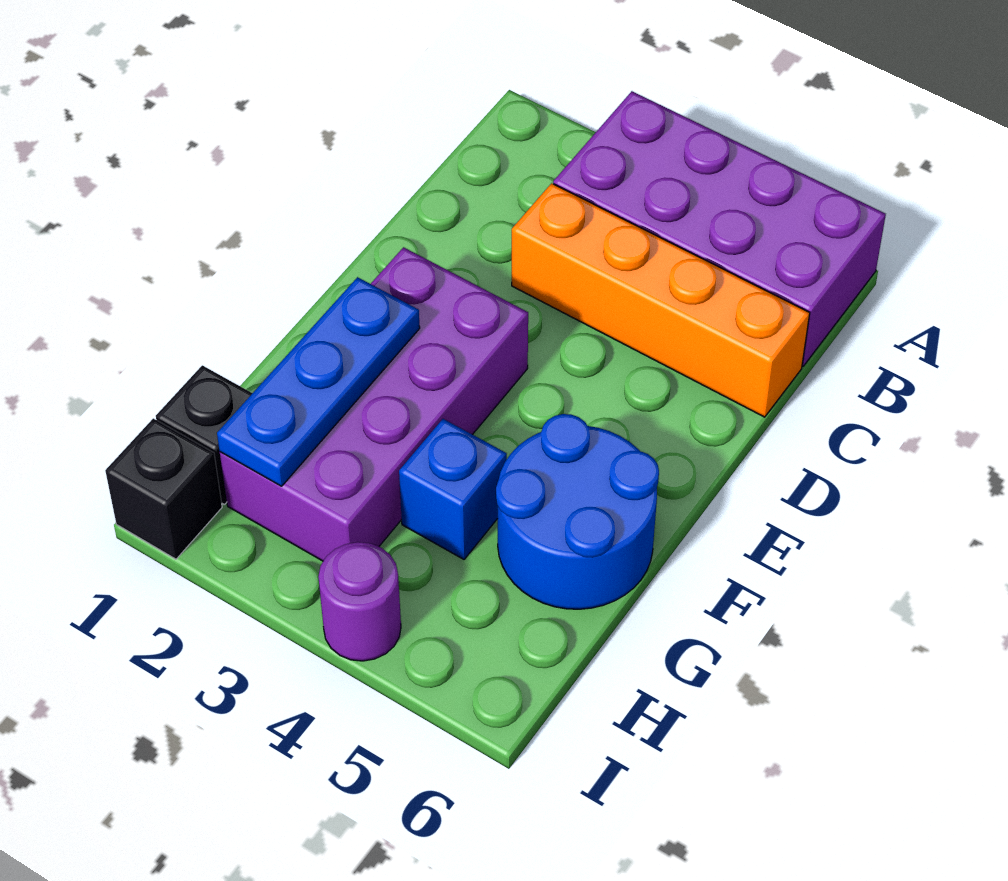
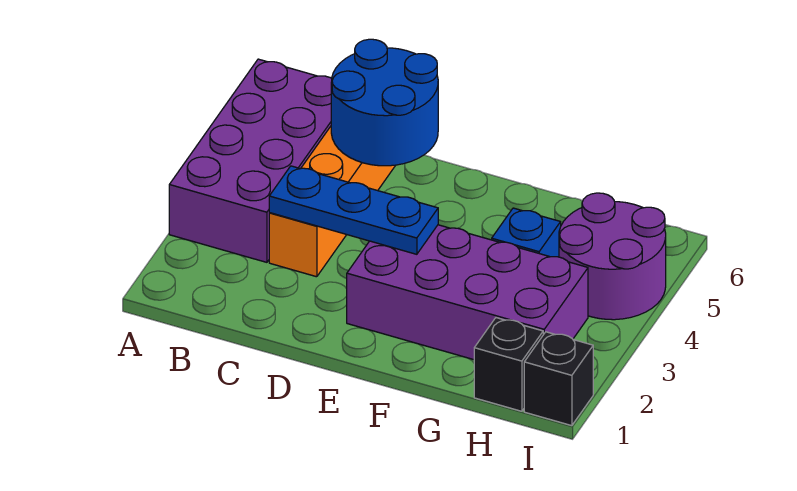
blue 1x3 plate [217,277,420,486] -> blue 1x3 plate moved to [269,166,438,254]
blue 2x2 round brick [496,414,659,609] -> blue 2x2 round brick moved to [331,39,438,166]
purple 1x1 round brick [318,542,401,661] -> purple 2x2 round brick [559,193,666,320]

